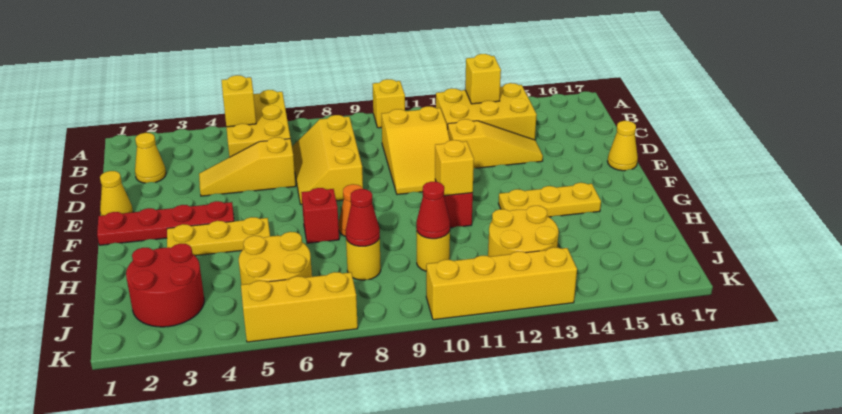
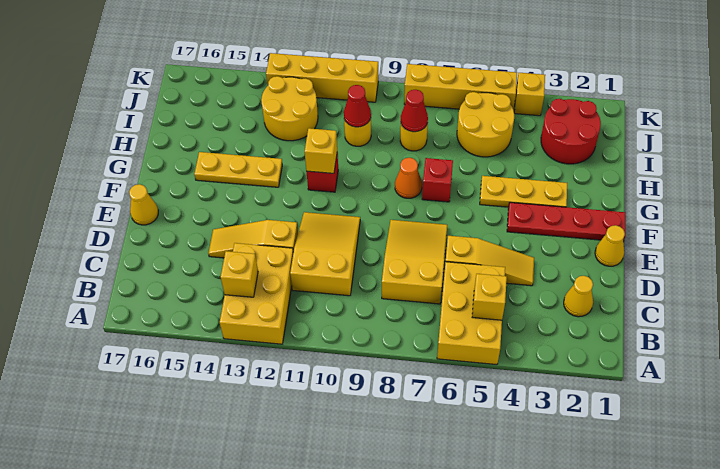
yellow 1x1 brick [373,79,405,128] -> yellow 1x1 brick moved to [514,73,545,116]
yellow 2x3 brick [436,83,537,140] -> yellow 2x3 brick turned to [220,243,293,344]
yellow 2x3 slope [292,115,363,204] -> yellow 2x3 slope turned to [382,220,447,304]
yellow 1x3 brick [241,272,358,342] -> yellow 1x4 brick [404,64,517,109]

